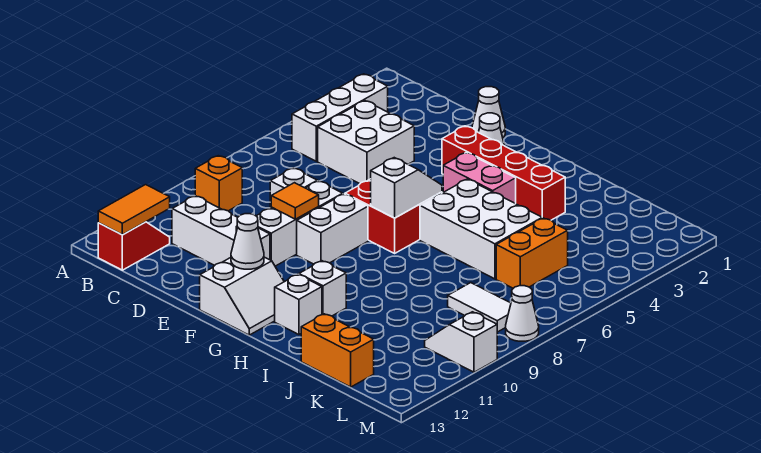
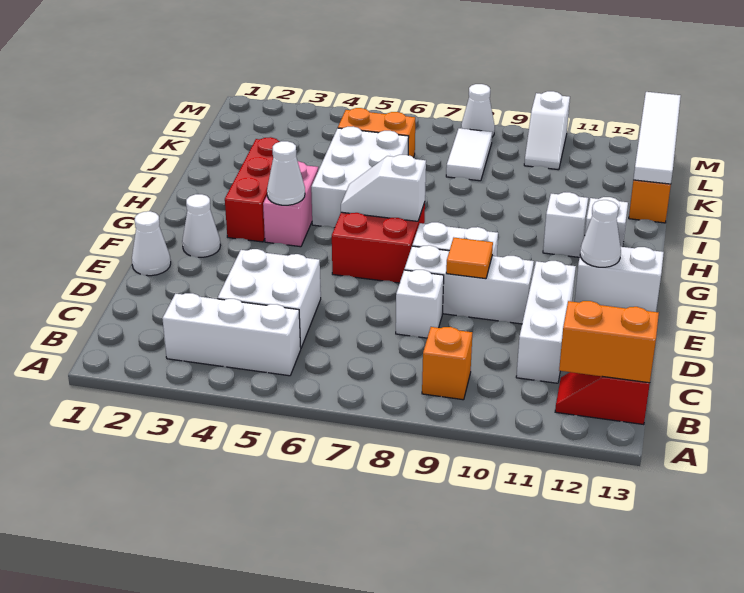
orange 1x2 tile [98,185,170,235] -> orange 1x2 brick [559,301,659,383]
red 1x4 brick [442,126,565,220] -> red 1x3 brick [225,137,279,242]
none -> white 1x1 cone [267,141,305,205]
none -> white 1x4 tile [633,92,681,184]

